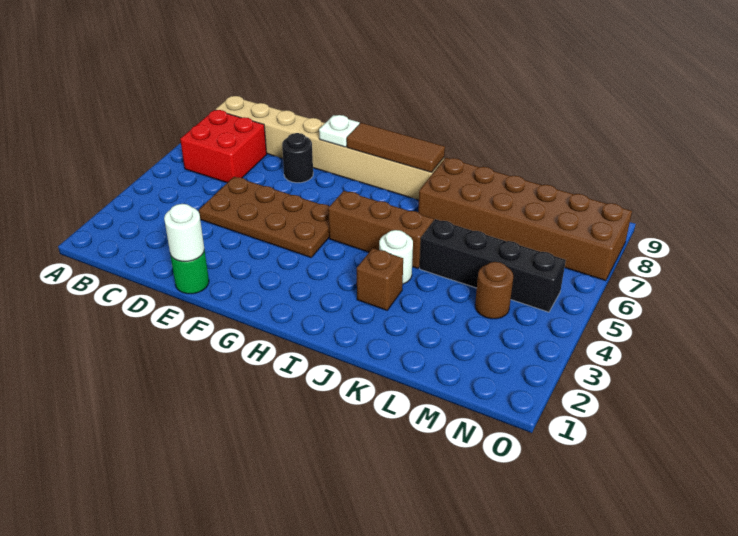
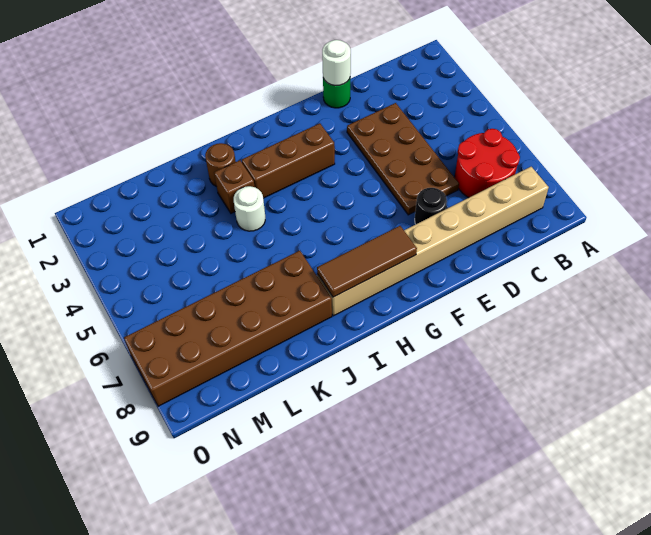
red 2x2 brick [180,110,267,183] -> red 2x2 round brick [455,129,520,198]
brown 2x4 plate [199,177,329,257] -> brown 2x4 plate turned to [347,103,459,215]
white 1x1 plate [319,115,360,147] -> none
brown 1x3 brick [328,191,433,269] -> brown 1x3 brick moved to [242,123,335,198]
black 1x4 brick [420,219,566,312] -> none
brown 1x1 round brick [475,262,513,319] -> brown 1x1 round brick moved to [205,143,236,187]

